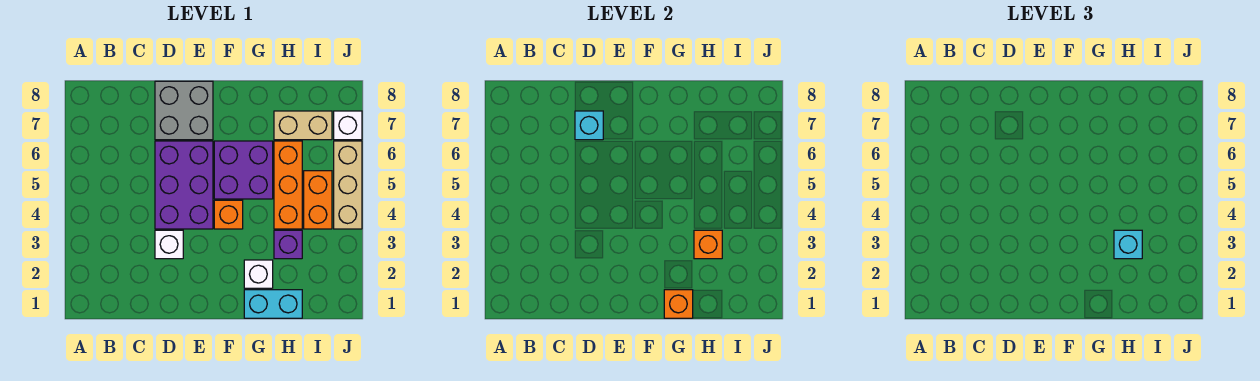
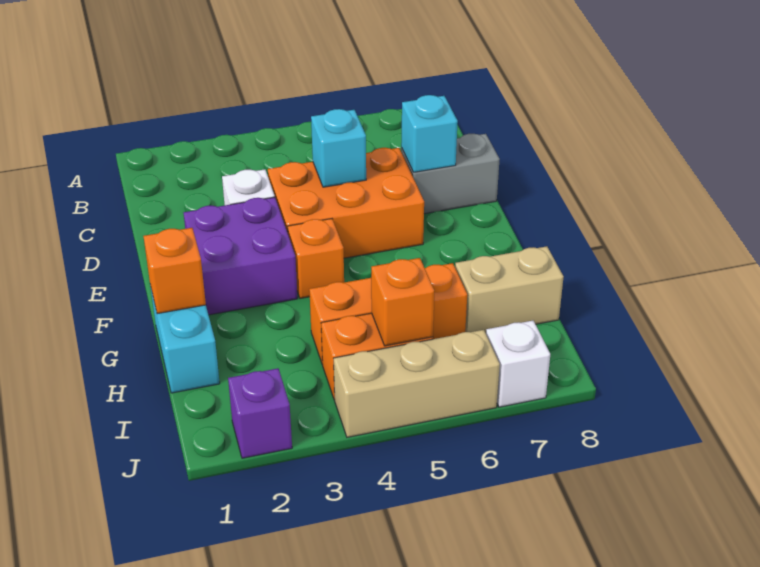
purple 2x3 brick [155,141,213,229] -> orange 2x3 brick [268,148,424,258]
grey 2x2 brick [155,81,213,140] -> grey 1x2 brick [401,134,500,214]
purple 2x2 brick [214,141,273,199] -> purple 2x2 brick moved to [184,197,297,315]
white 1x1 brick [244,260,273,288] -> none
purple 1x1 brick [274,230,302,259] -> purple 1x1 brick moved to [228,368,292,458]
orange 1x1 brick [694,230,722,259] -> orange 1x1 brick moved to [371,258,434,346]
cyan 1x1 brick [1114,230,1142,259] -> cyan 1x1 brick moved to [311,109,366,187]
tan 1x2 brick [274,111,332,140] -> tan 1x2 brick turned to [455,246,564,333]

